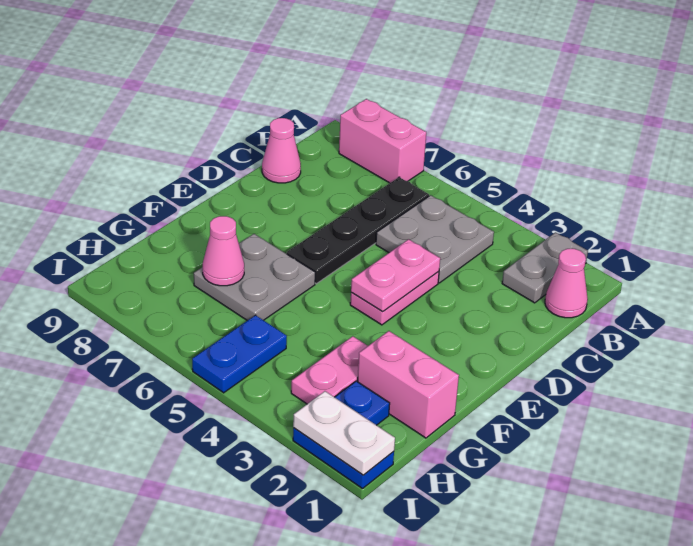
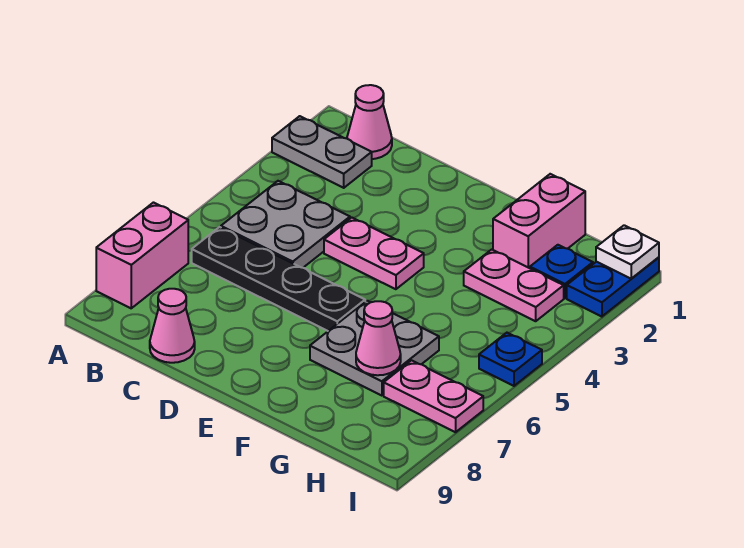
pink 1x2 plate [351,239,440,311] -> pink 1x2 plate moved to [384,360,483,432]
blue 1x2 plate [192,315,287,393] -> blue 1x1 plate [479,333,542,386]
white 1x2 plate [293,391,395,475] -> white 1x1 plate [596,225,659,279]

